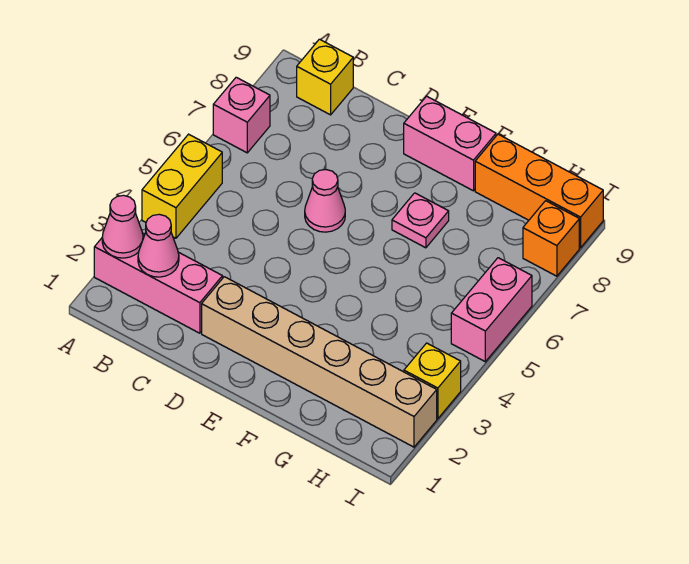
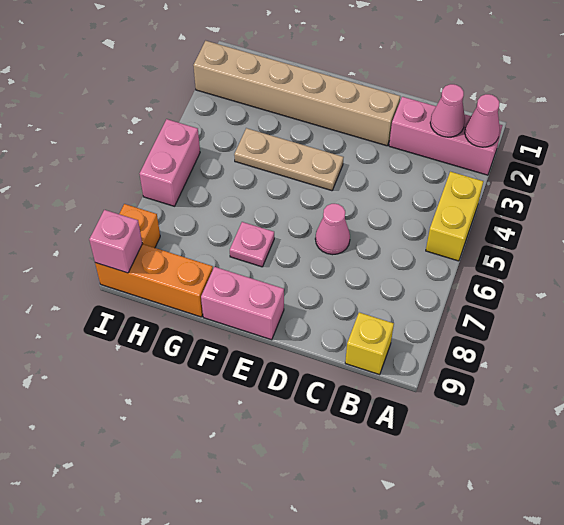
pink 1x1 brick [213,77,270,153] -> pink 1x1 brick moved to [89,210,142,273]
none -> tan 1x3 plate [234,128,344,191]
yellow 1x1 brick [404,343,461,419] -> none

